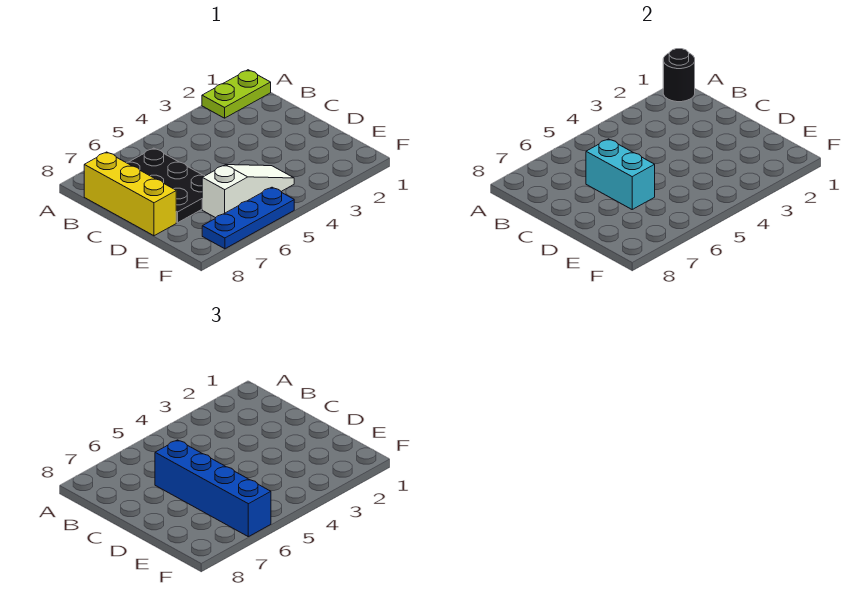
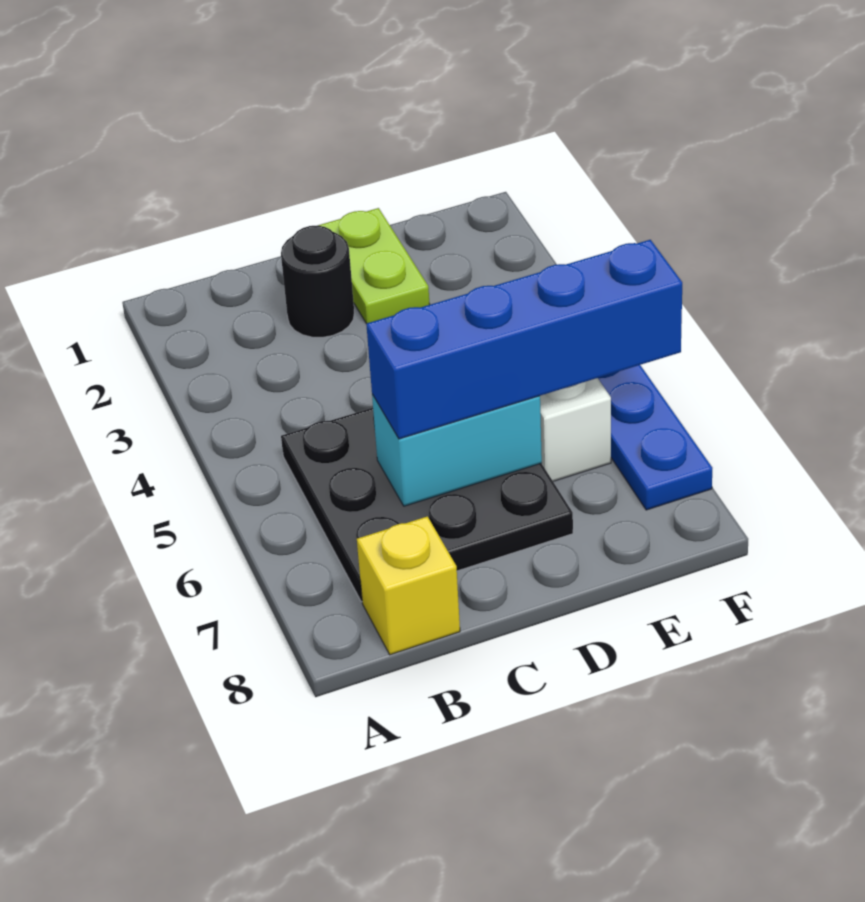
lime 1x2 plate [202,70,271,118] -> lime 1x2 plate moved to [318,208,430,324]
black 1x1 round brick [663,49,695,102] -> black 1x1 round brick moved to [281,226,354,337]
black 2x3 plate [127,148,204,223] -> black 3x3 plate [281,408,573,602]
yellow 1x3 brick [84,152,176,236] -> yellow 1x1 brick [357,516,460,655]

